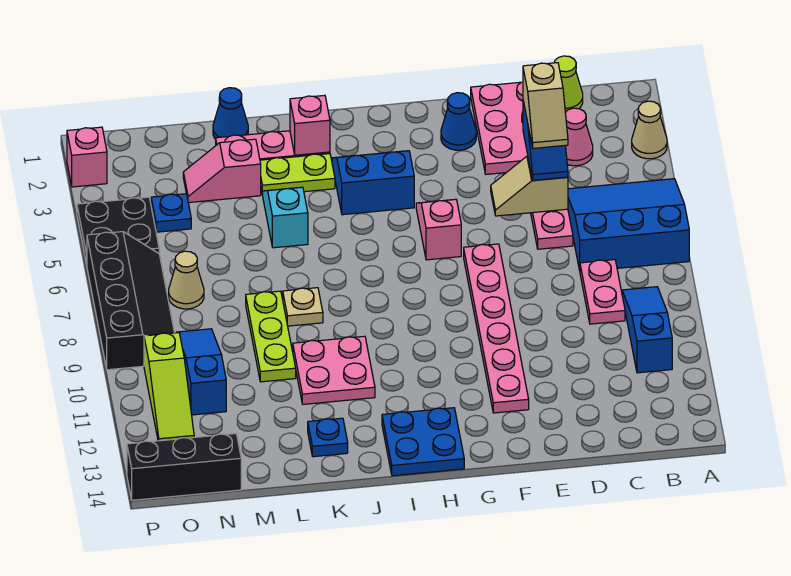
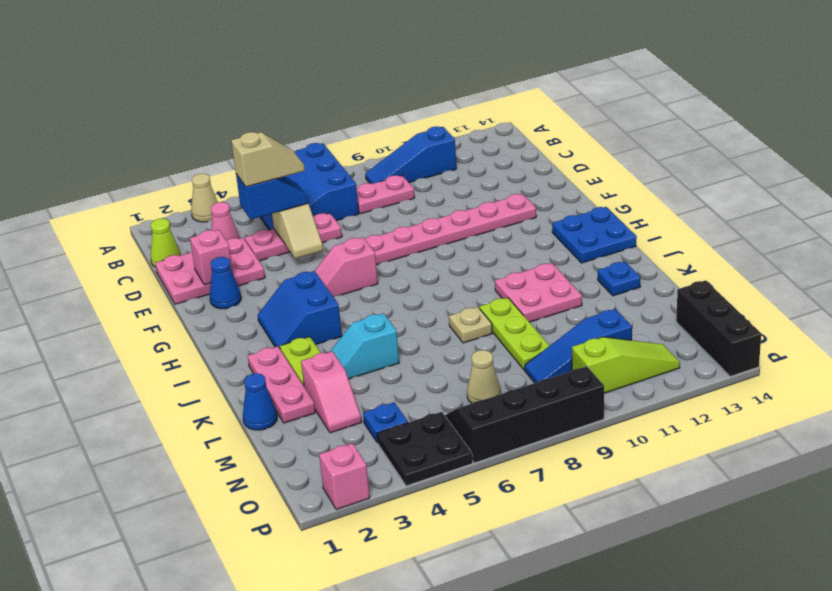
pink 1x1 brick [290,95,330,155] -> pink 1x1 brick moved to [190,230,233,285]
lime 1x3 plate [246,291,296,382] -> lime 1x3 plate turned to [479,298,550,370]

